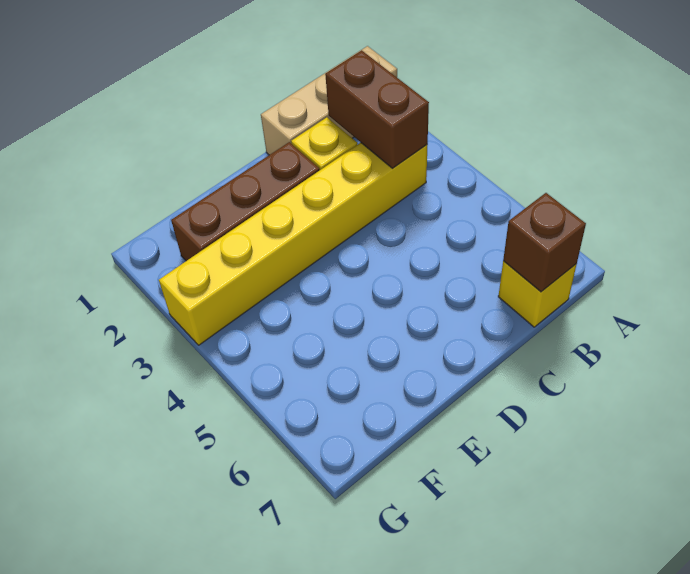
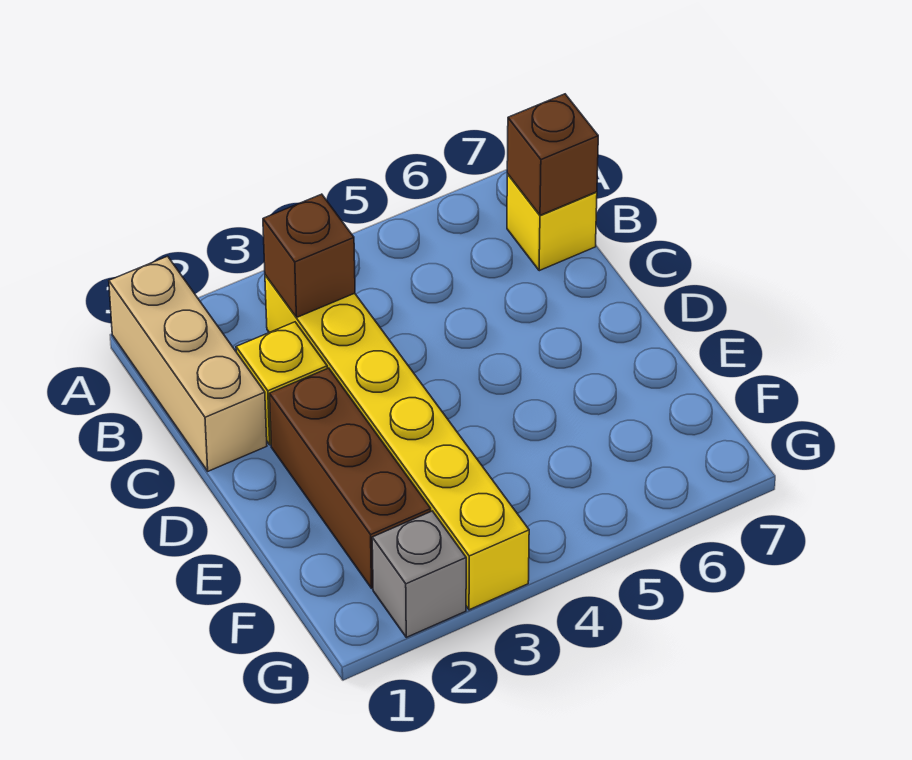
brown 1x2 brick [325,50,429,168] -> brown 1x1 brick [263,194,355,318]
none -> grey 1x1 brick [372,511,466,637]

